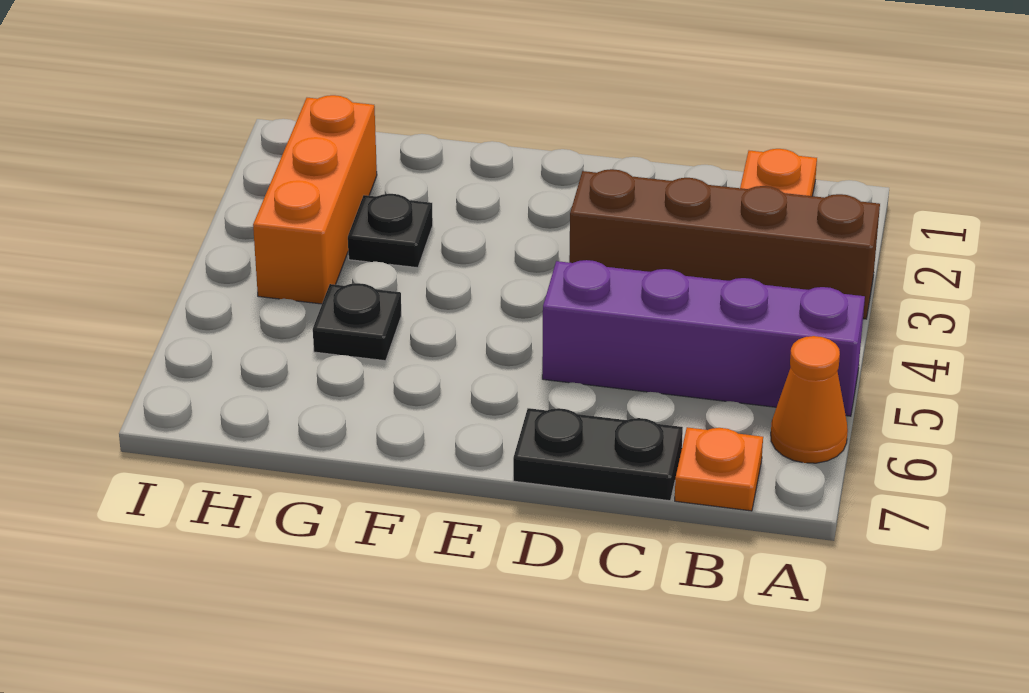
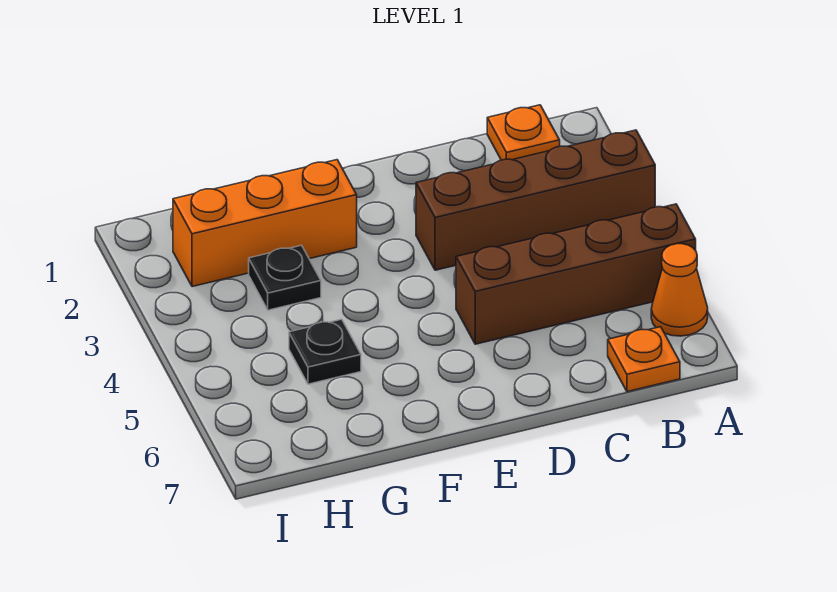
purple 1x4 brick [542,260,865,416] -> brown 1x4 brick [456,204,696,344]
black 1x2 plate [513,408,683,501] -> none
orange 1x3 brick [253,95,377,304] -> orange 1x3 brick turned to [173,160,357,287]

